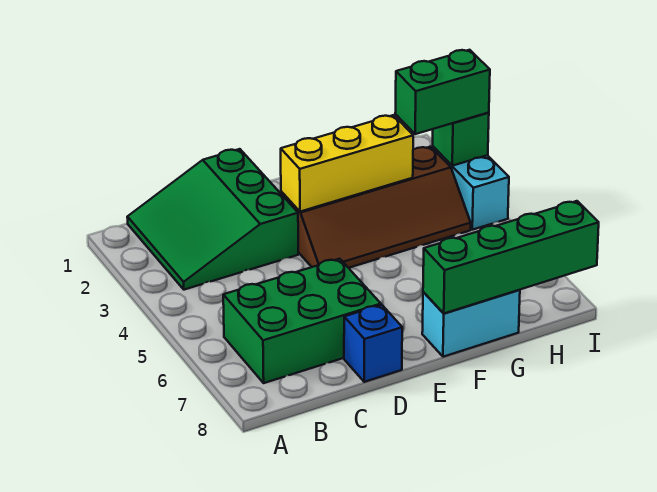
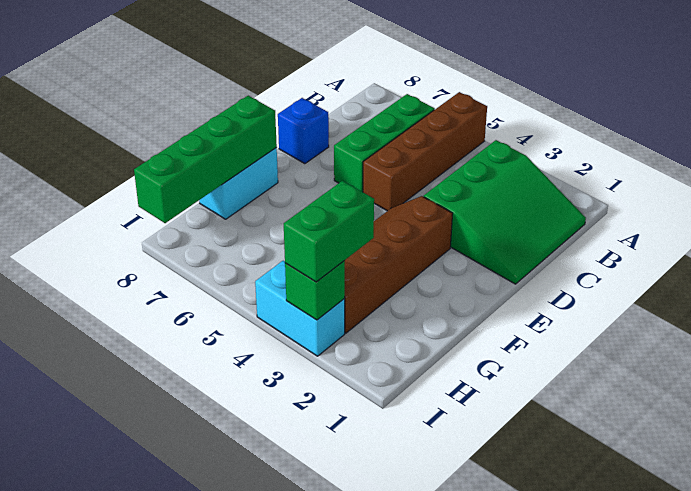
none -> brown 1x4 brick [363,92,487,211]
green 3x3 slope [127,149,298,290] -> green 3x3 slope turned to [424,140,586,284]
green 2x3 brick [223,259,381,383] -> green 1x3 brick [334,94,435,192]
yellow 1x3 brick [281,115,413,212] -> none

